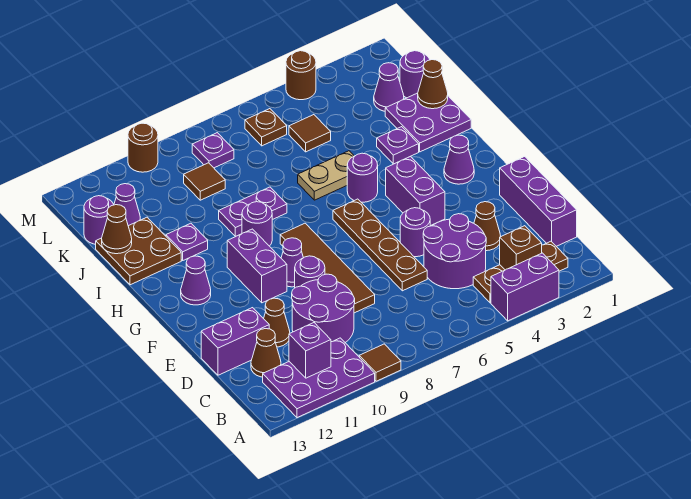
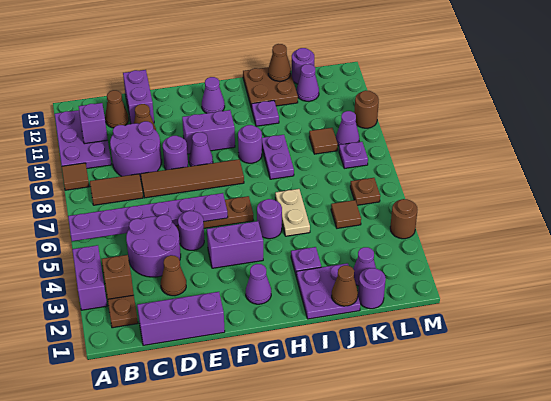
none -> purple 1x6 plate [68,193,228,241]
none -> brown 1x2 tile [90,174,143,205]
none -> purple 1x1 cone [336,111,359,146]

